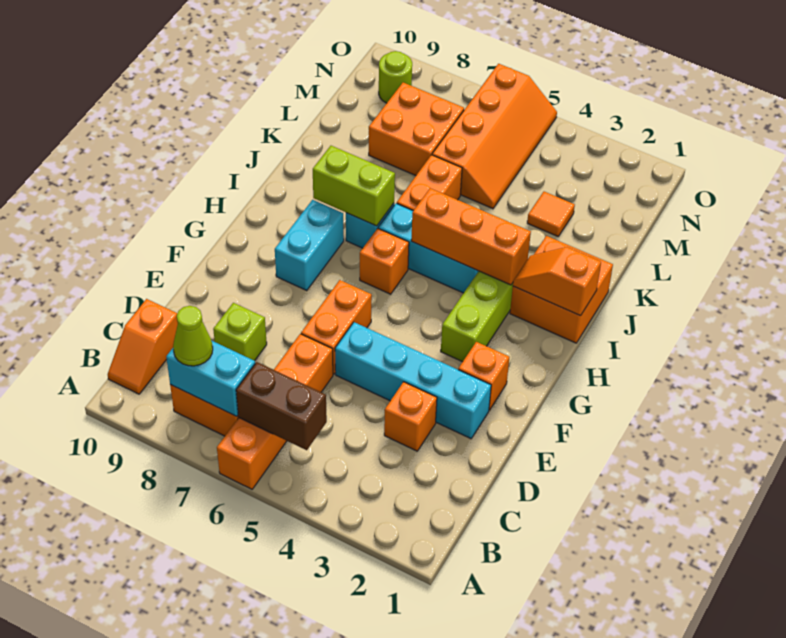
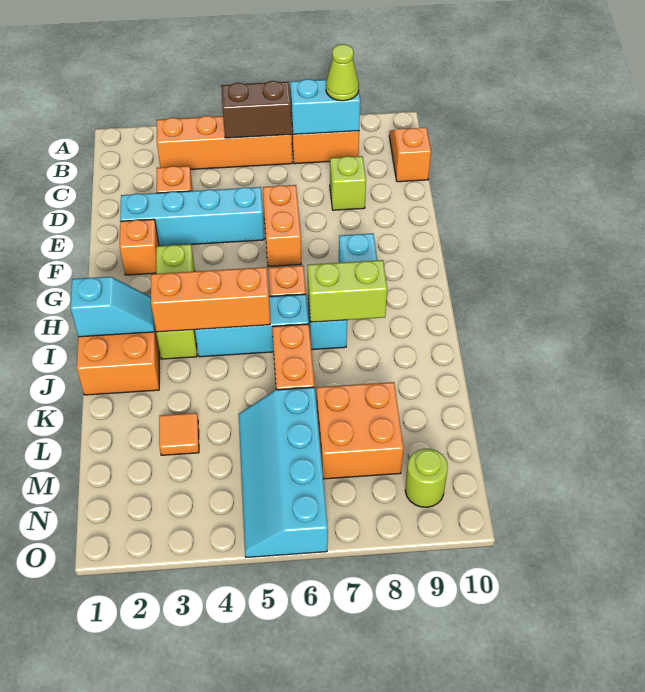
orange 1x4 brick [217,334,333,489] -> orange 1x4 brick turned to [157,116,292,169]
orange 1x2 slope [513,247,601,316] -> cyan 1x2 slope [71,277,154,337]
orange 2x4 slope [432,64,557,209] -> cyan 2x4 slope [239,387,328,557]

